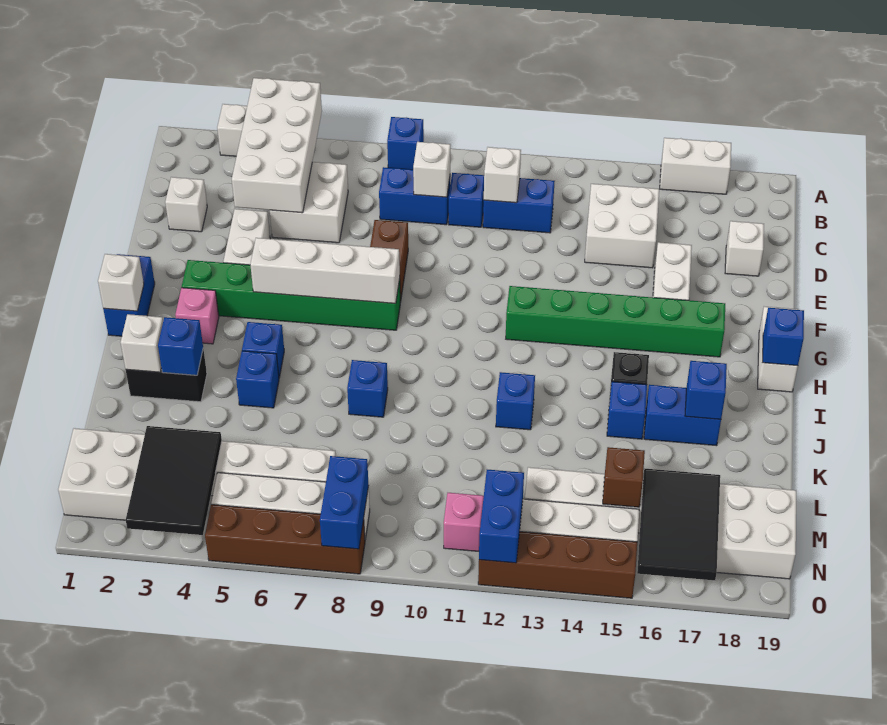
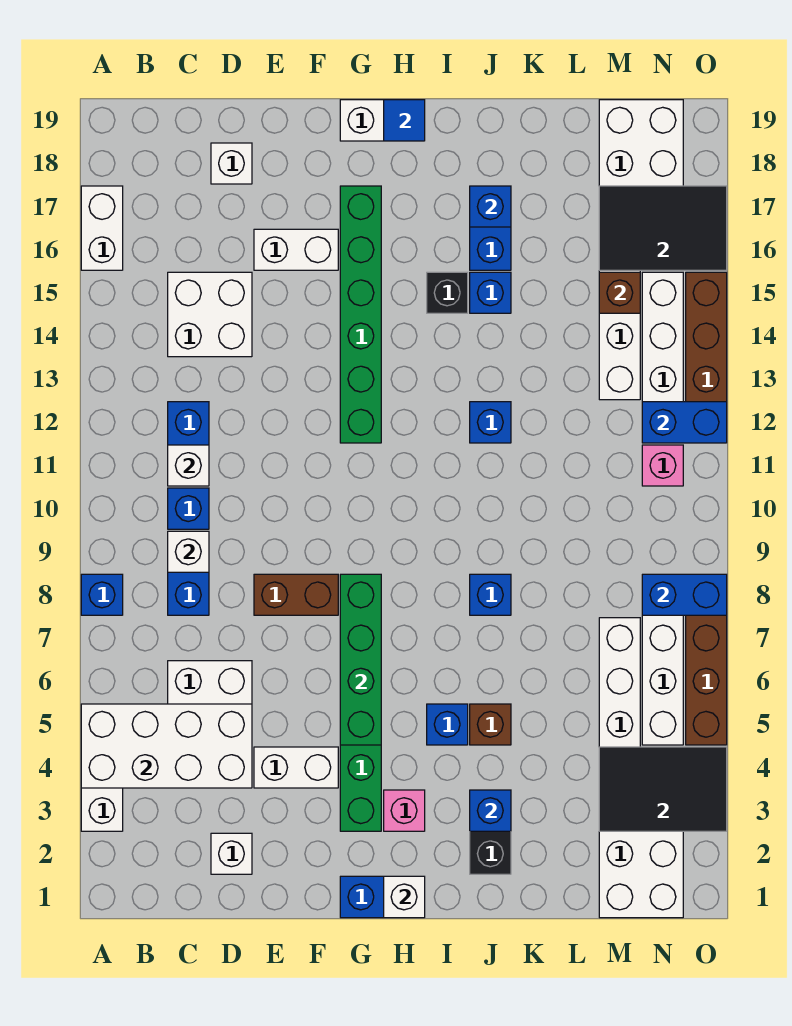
white 1x4 brick [250,238,400,303] -> green 1x4 brick [340,574,381,745]
blue 1x1 brick [763,308,804,366] -> blue 1x1 tile [384,100,425,141]
white 1x1 brick [121,314,163,372] -> none
blue 1x1 brick [236,351,279,408] -> brown 1x1 brick [470,704,511,745]

